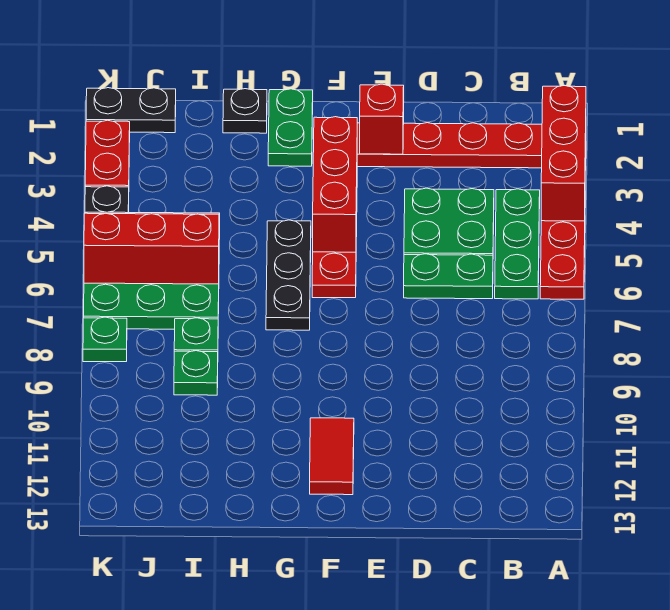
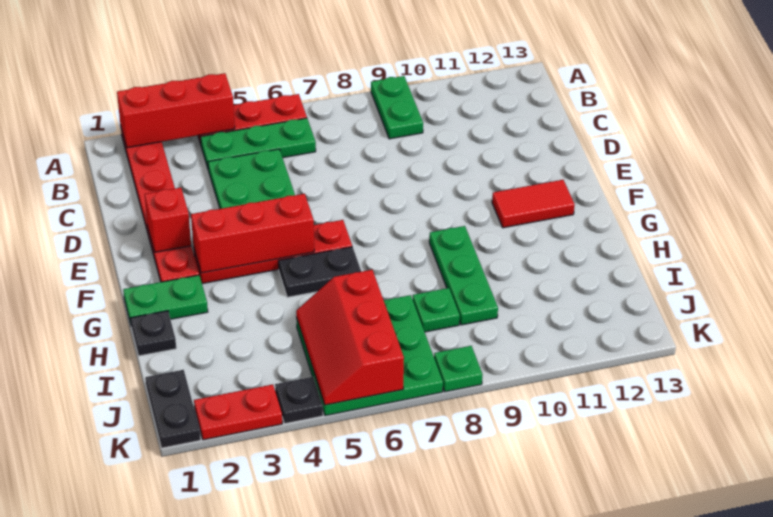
green 1x2 plate [404,254,493,299] -> green 1x2 plate moved to [371,76,423,139]
black 1x3 plate [266,220,311,330] -> black 1x2 plate [278,247,361,297]
green 1x1 plate [174,351,218,395] -> green 1x3 plate [429,226,498,325]

